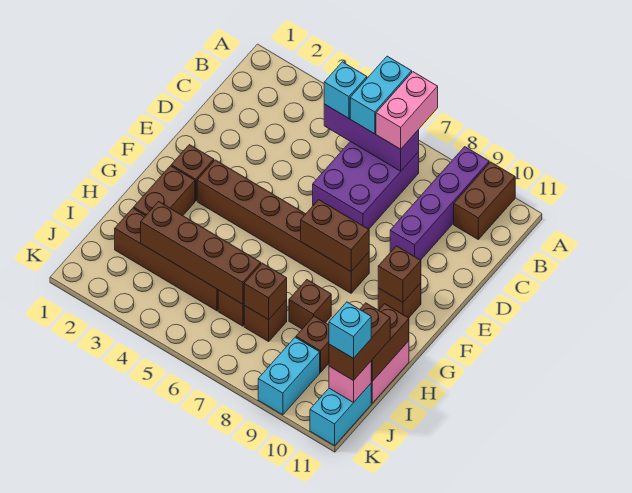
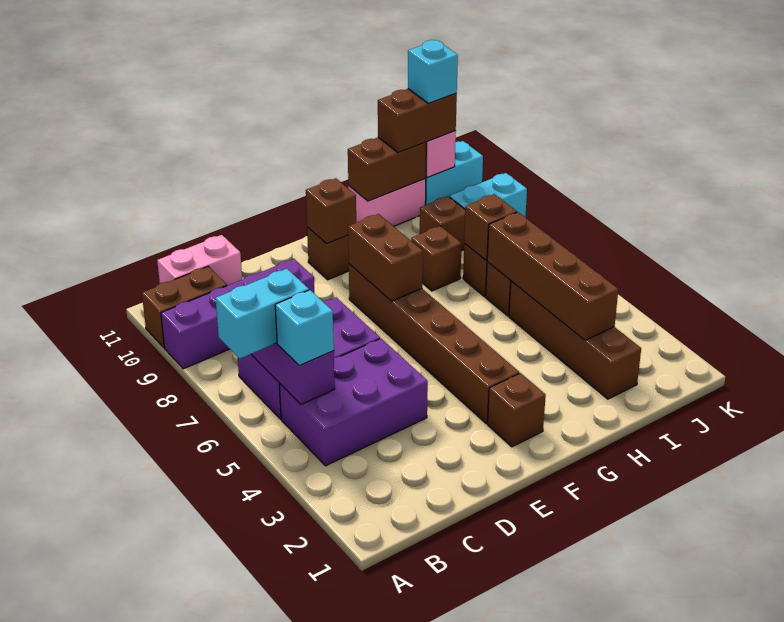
pink 1x2 brick [376,72,438,149] -> pink 1x2 brick moved to [157,235,242,286]
none -> purple 2x3 brick [279,339,428,466]
brown 1x2 brick [134,166,195,216] -> none

